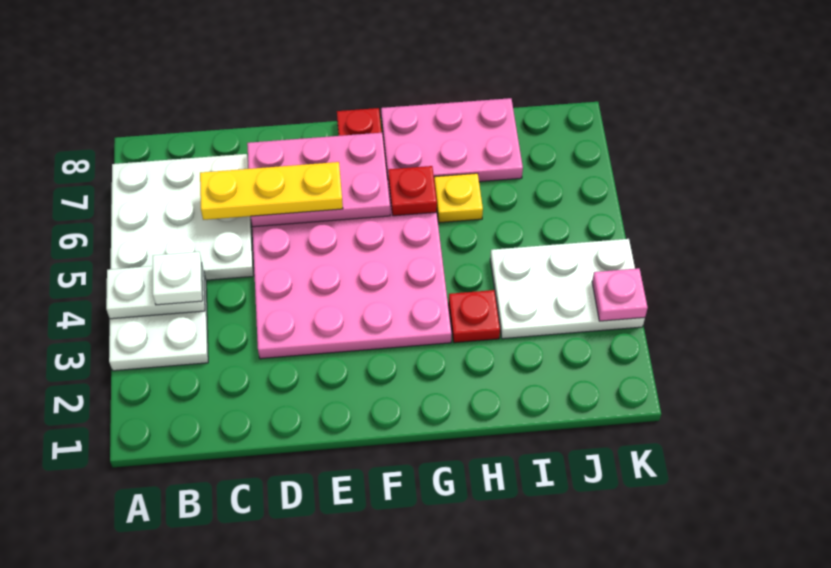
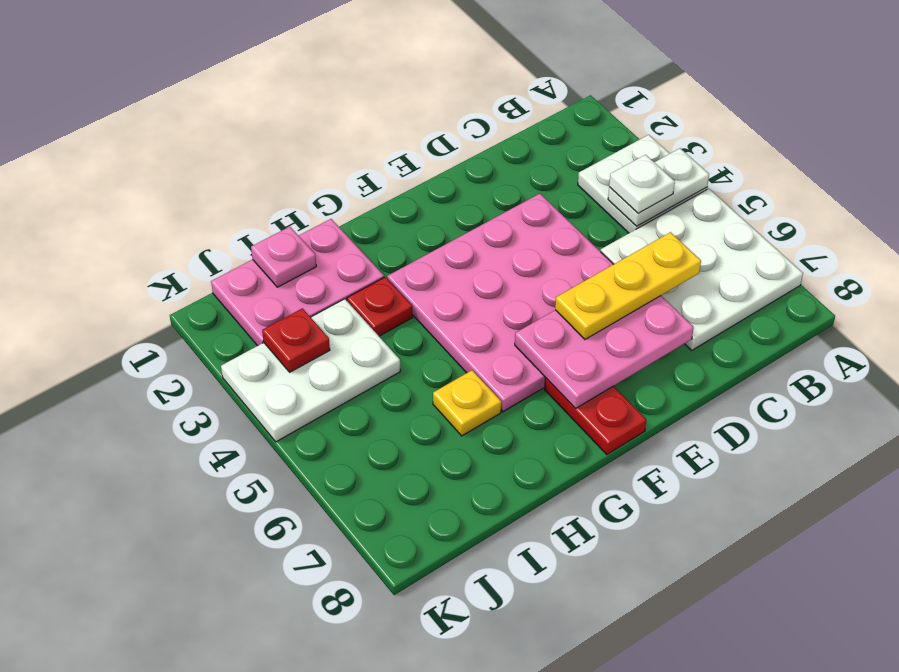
red 1x1 plate [388,166,437,216] -> red 1x1 plate moved to [262,308,330,372]
pink 2x3 plate [381,98,523,182] -> pink 2x3 plate moved to [211,219,384,346]
pink 1x1 plate [592,268,648,321] -> pink 1x1 plate moved to [251,227,316,287]

